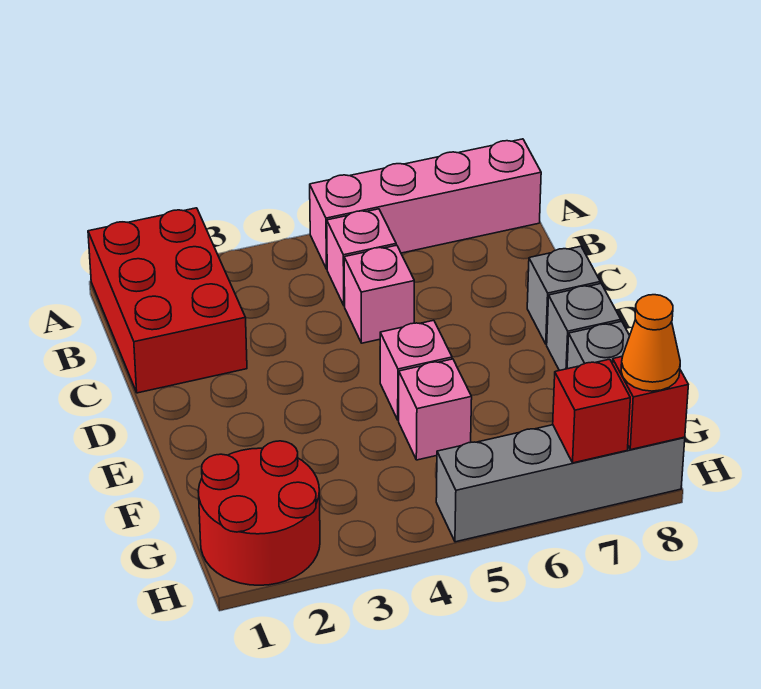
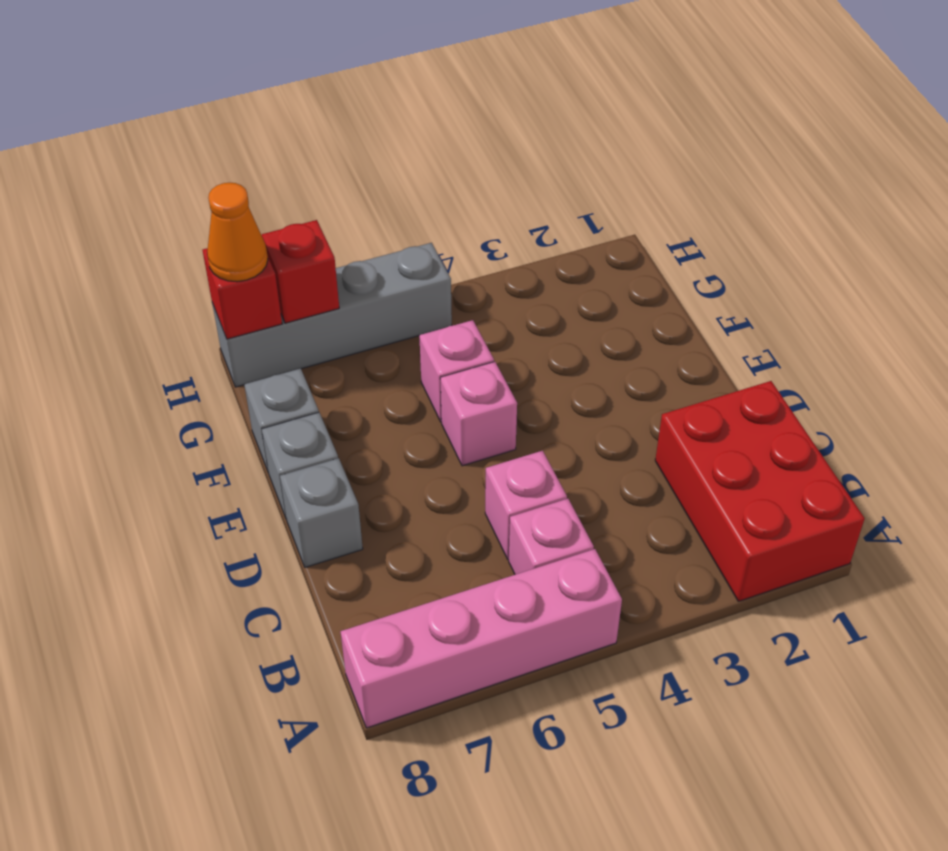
red 2x2 round brick [198,441,320,585] -> none

